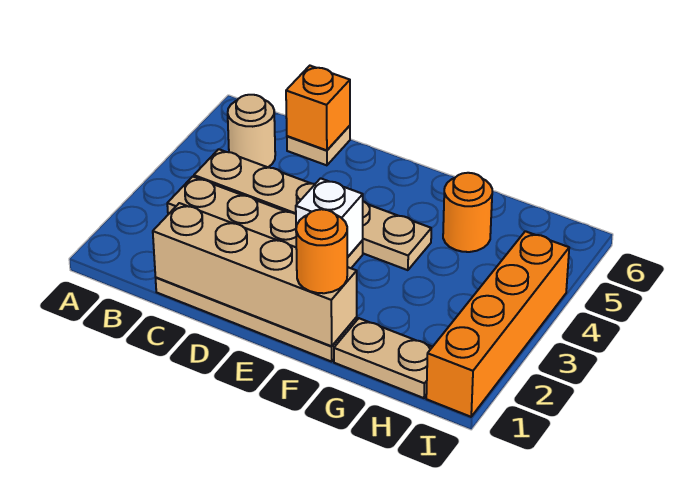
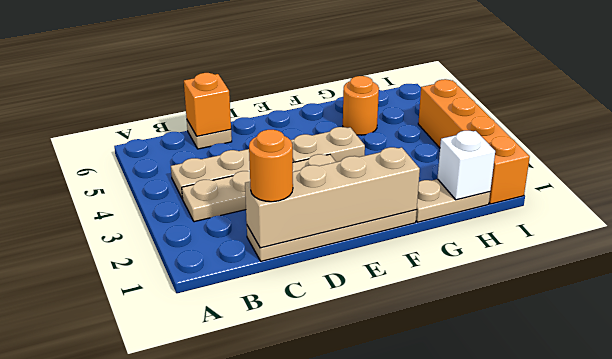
tan 1x1 round brick [228,95,275,167] -> none
white 1x1 brick [296,178,363,257] -> white 1x1 brick moved to [438,131,495,200]
orange 1x1 round brick [296,209,347,293] -> orange 1x1 round brick moved to [249,130,293,202]

